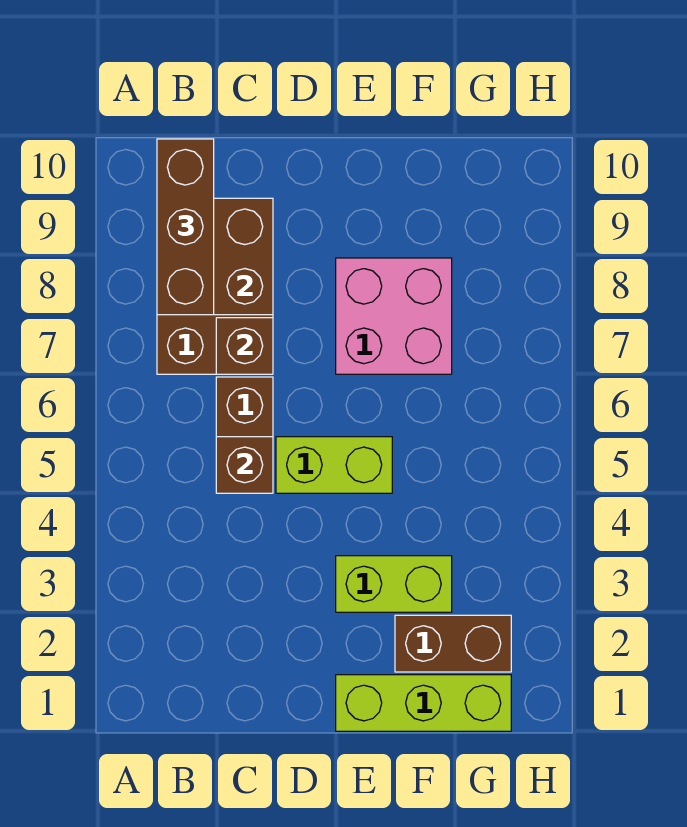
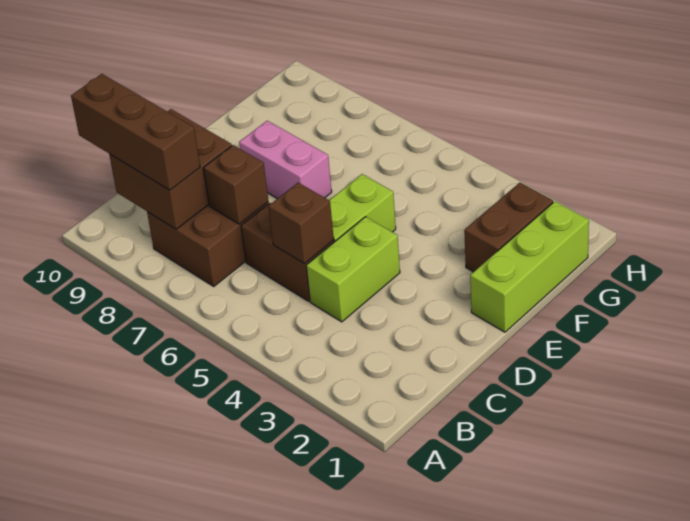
lime 1x2 brick [336,556,452,612] -> lime 1x2 brick moved to [306,217,400,322]
pink 2x2 brick [336,258,452,374] -> pink 1x2 brick [239,121,332,199]

